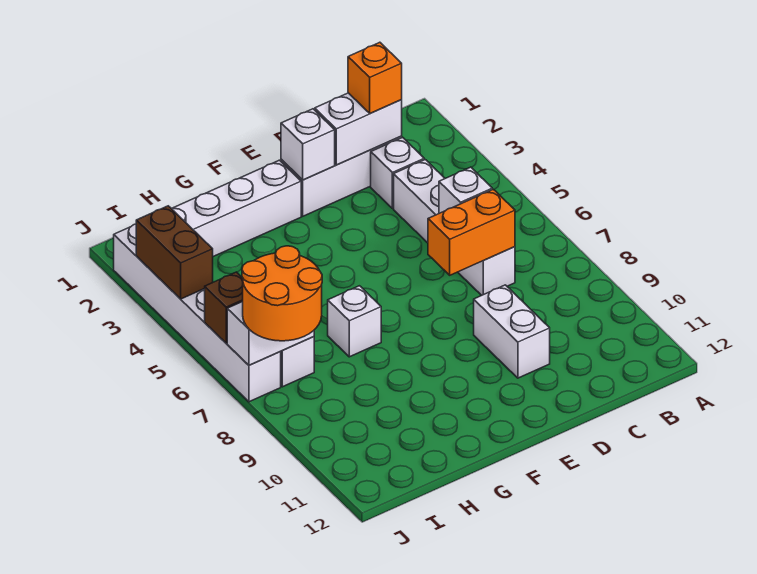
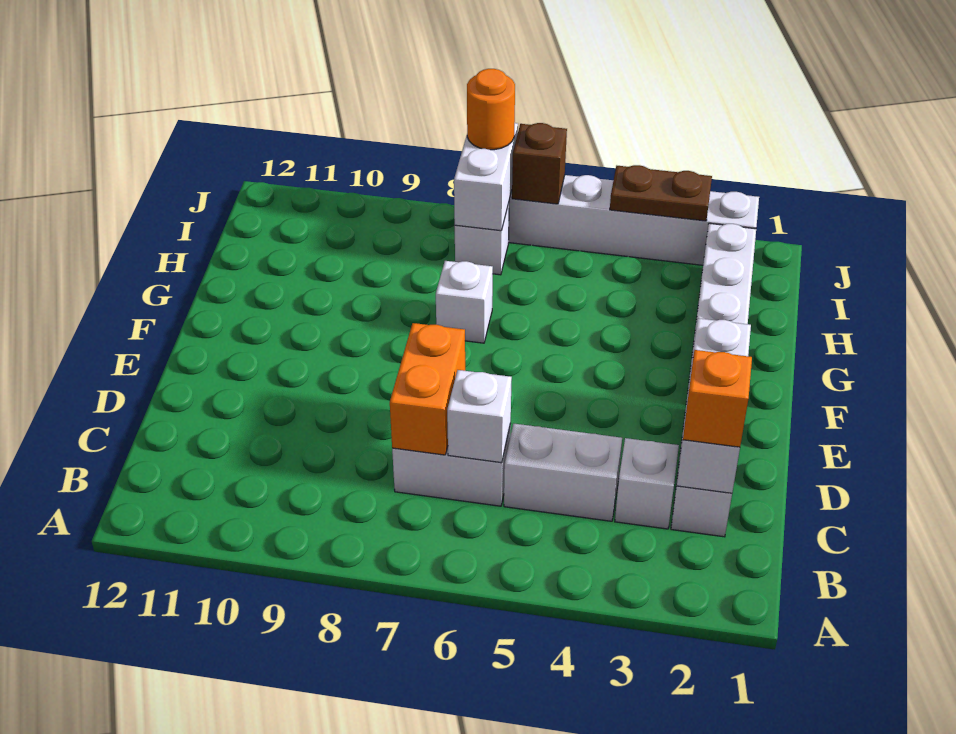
white 1x2 brick [474,285,550,378] -> none
orange 2x2 round brick [242,246,322,341] -> orange 1x1 round brick [467,69,515,150]
brown 1x2 brick [136,206,213,299] -> brown 1x2 plate [610,165,712,221]

